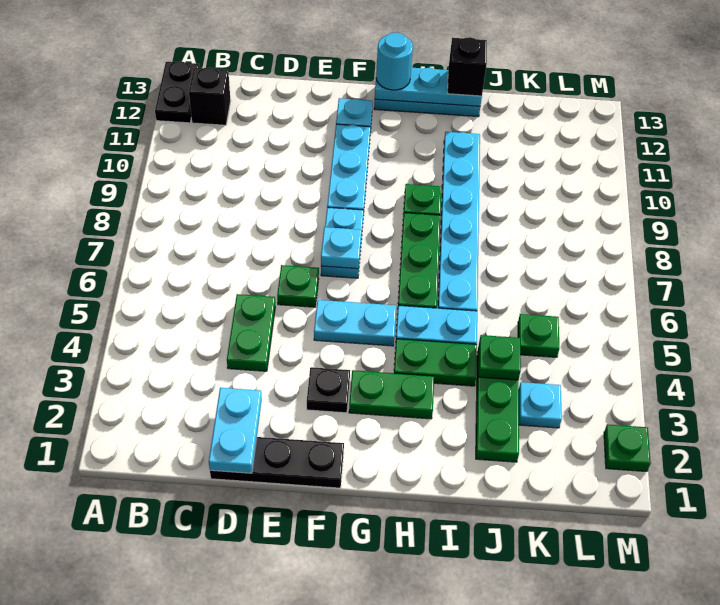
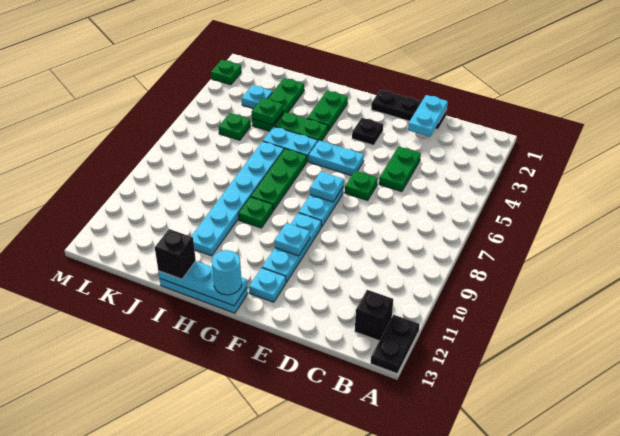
none -> cyan 1x1 plate [274,223,310,256]
green 1x2 plate [349,370,434,419] -> green 1x2 plate turned to [307,91,348,131]

